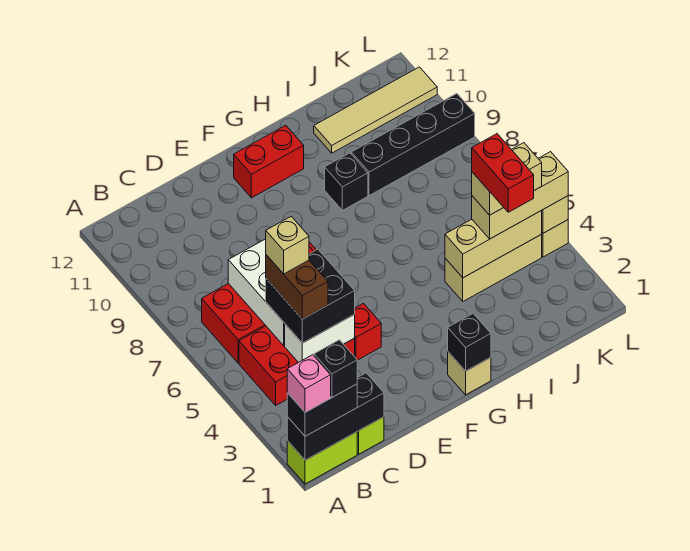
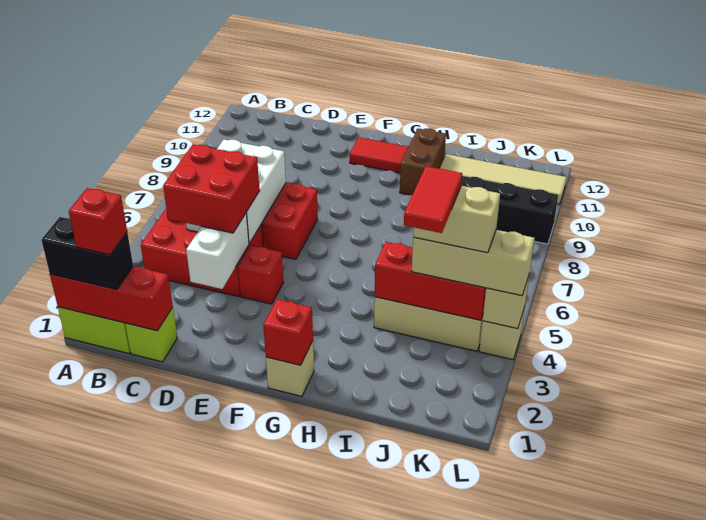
black 1x3 brick [287,373,384,460] -> red 1x3 brick [50,266,173,331]
pink 1x1 brick [287,355,331,412] -> none
black 1x1 brick [314,340,357,397] -> red 1x1 brick [69,188,127,255]
white 1x2 brick [285,314,355,363] -> white 1x2 brick turned to [186,213,249,289]
black 2x2 brick [266,249,355,343] -> red 2x2 brick [163,145,260,233]
brown 1x2 brick [266,255,328,319] -> brown 1x2 brick moved to [400,128,446,195]
tan 1x1 brick [266,217,309,274] -> none
red 1x2 brick [234,125,304,198] -> red 1x2 tile [350,137,408,173]
black 1x1 brick [448,314,491,371] -> red 1x1 brick [263,299,313,365]
black 1x1 brick [325,153,368,210] -> none
tan 1x3 brick [445,211,542,278] -> red 1x3 brick [375,242,486,320]
red 1x2 brick [472,134,534,212] -> red 1x2 tile [404,166,462,233]

